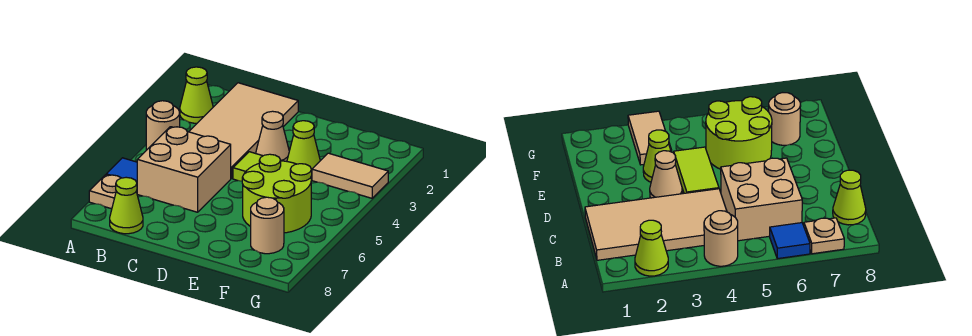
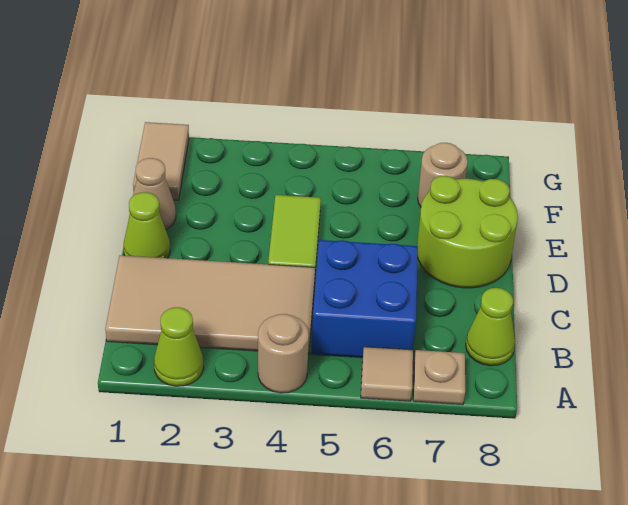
blue 1x1 tile [106,158,137,192] -> tan 1x1 tile [361,347,413,401]
tan 2x2 brick [137,127,231,212] -> blue 2x2 brick [311,240,418,358]
tan 1x1 cone [256,111,289,161] -> tan 1x1 cone moved to [133,158,176,229]
lime 1x1 cone [287,121,320,169] -> lime 1x1 cone moved to [124,192,170,258]
lime 2x2 round brick [242,154,312,233] -> lime 2x2 round brick moved to [417,176,518,288]
tan 1x2 tile [312,153,388,198] -> tan 1x2 tile moved to [133,122,189,200]

